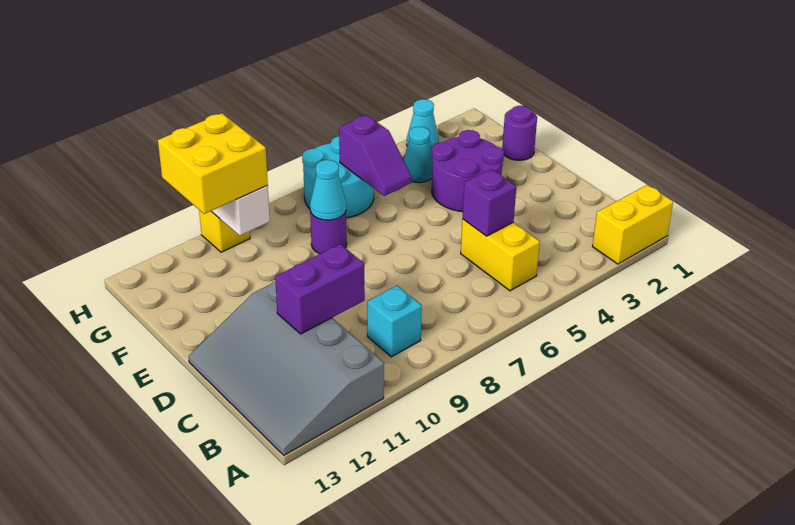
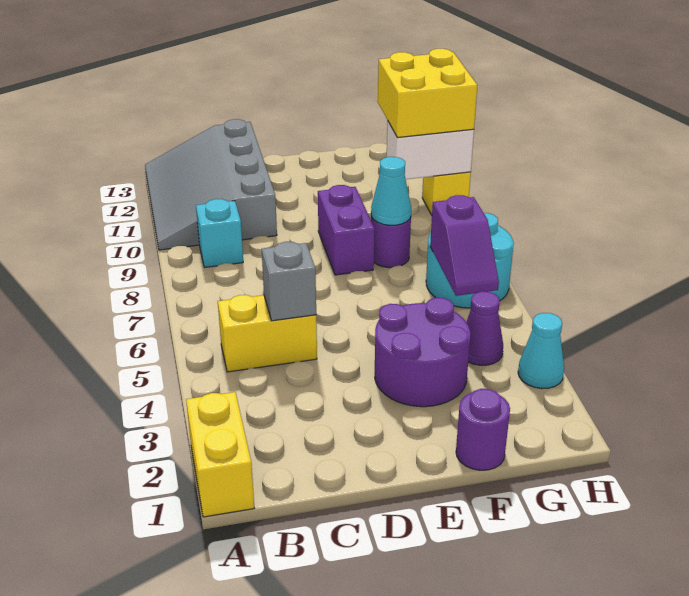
grey 3x4 slope [189,281,384,455] -> grey 3x4 slope turned to [145,119,277,250]
purple 1x1 brick [462,169,516,236] -> grey 1x1 brick [262,242,316,321]
purple 1x2 brick [275,244,365,334] -> purple 1x2 brick moved to [318,185,375,275]
purple 1x2 slope [339,115,411,196] -> purple 1x2 slope turned to [430,195,499,296]
cyan 1x1 cone [404,127,433,183] -> purple 1x1 cone [467,291,503,365]

